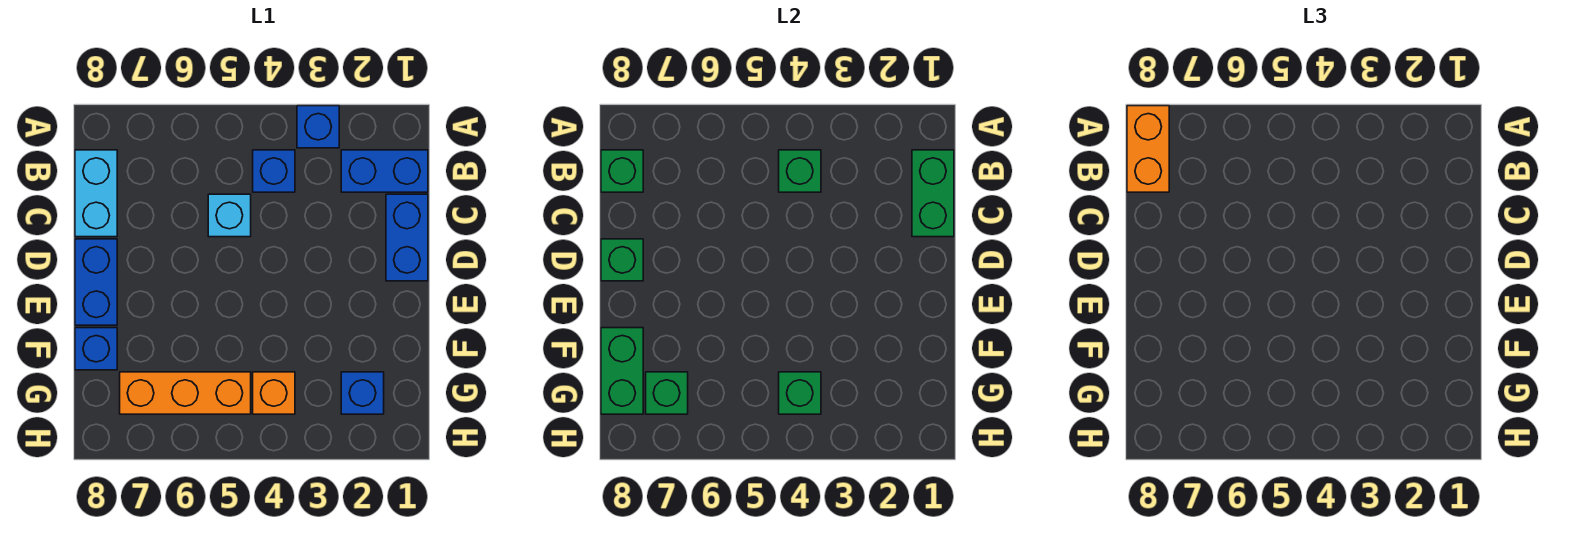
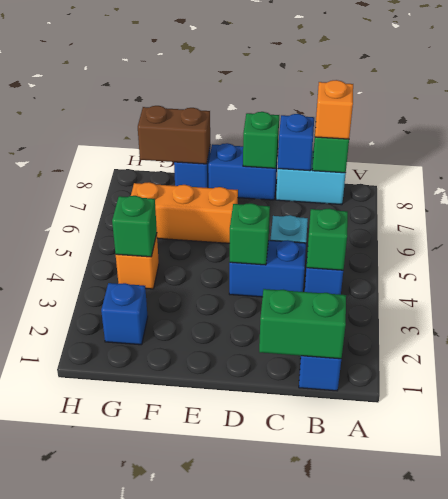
blue 1x1 brick [297,106,339,148] -> blue 1x1 brick moved to [278,114,314,171]
orange 1x2 brick [1127,106,1169,192] -> orange 1x1 brick [315,80,353,139]
blue 1x2 brick [386,194,428,281] -> blue 1x2 brick moved to [229,240,306,297]
green 1x2 brick [601,328,643,414] -> brown 1x2 brick [138,106,210,164]
orange 1x3 brick [120,372,251,414] -> orange 1x3 brick turned to [131,182,238,243]
green 1x1 brick [646,372,688,414] -> green 1x1 brick moved to [229,203,270,265]

